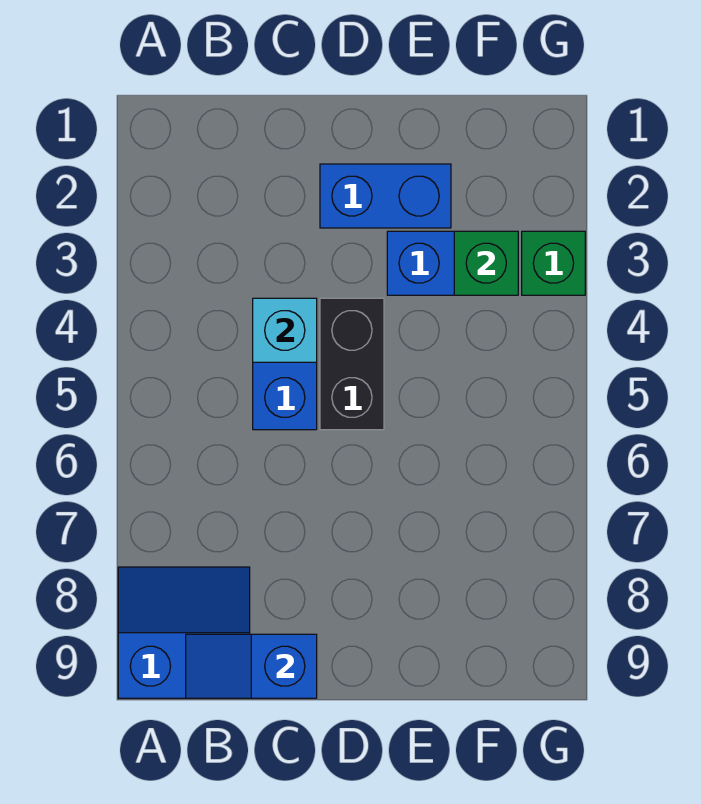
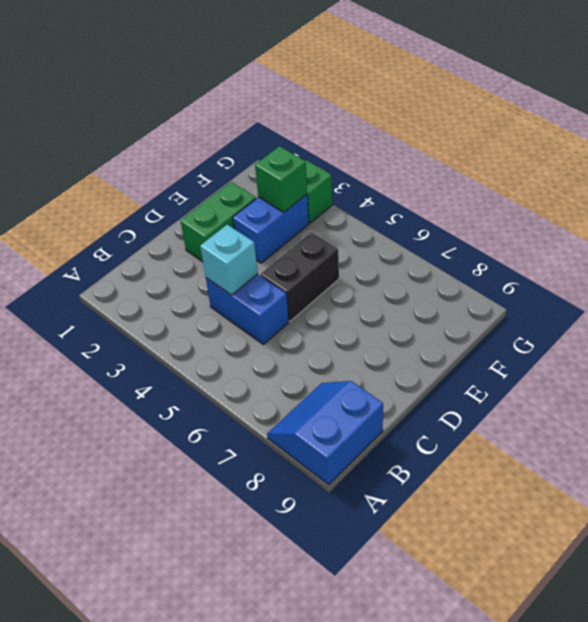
blue 1x2 slope [186,634,317,698] -> none
blue 1x2 brick [320,164,451,228] -> green 1x2 brick [181,182,256,262]
black 1x2 brick [320,298,384,430] -> black 1x2 brick turned to [261,232,339,321]

